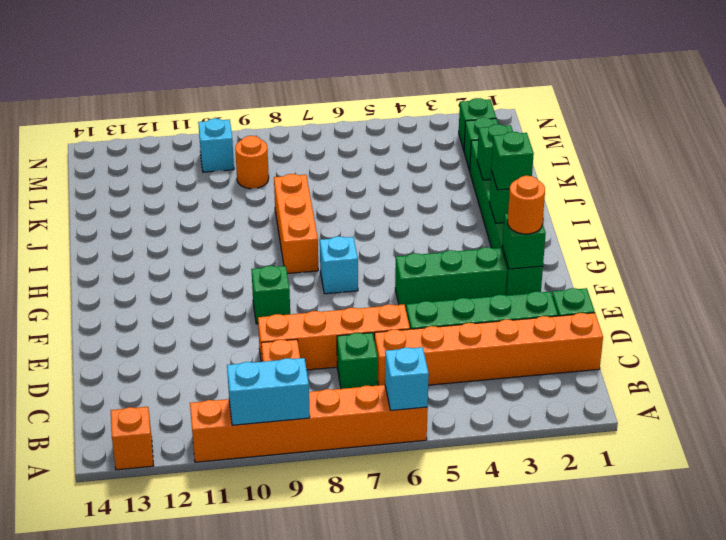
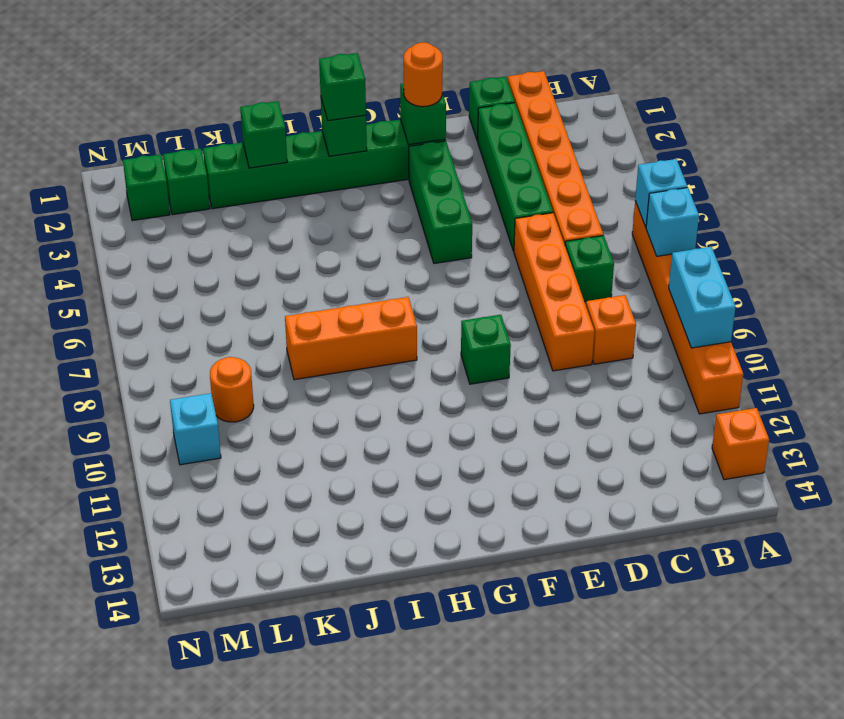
cyan 1x1 brick [320,236,358,294] -> cyan 1x1 brick moved to [646,188,699,256]

